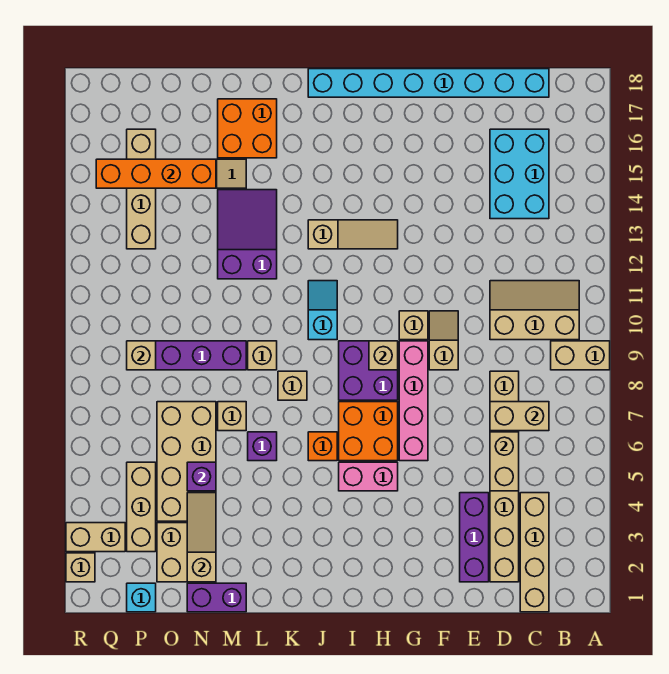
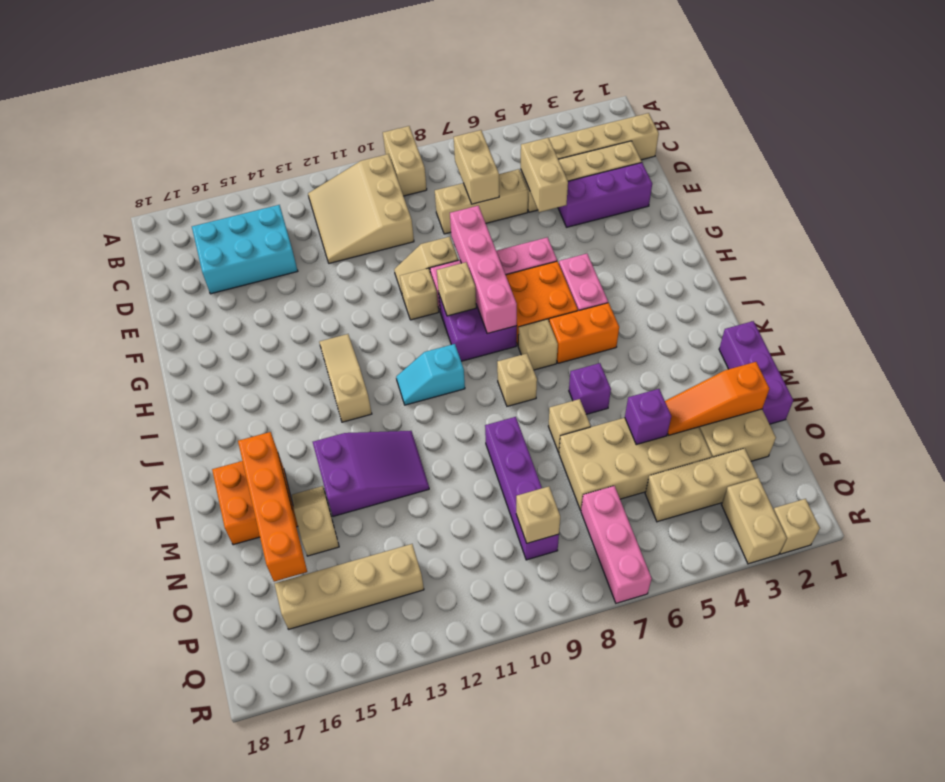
tan 2x3 slope [490,281,579,340] -> tan 3x3 slope [308,154,414,263]
cyan 1x8 brick [308,69,549,97] -> none
tan 1x2 brick [490,432,519,491] -> tan 1x2 brick turned to [521,138,568,212]
none -> pink 1x4 brick [450,206,517,334]
orange 1x1 brick [308,432,337,461] -> orange 1x2 brick [549,303,619,363]
tan 1x1 brick [248,341,277,370] -> tan 1x1 brick moved to [518,319,558,370]
purple 2x3 slope [218,190,277,279] -> purple 2x3 slope turned to [313,431,429,516]
purple 1x2 brick [187,583,246,612] -> purple 1x3 brick [719,321,793,424]
tan 1x3 slope [187,493,216,582] -> orange 1x3 slope [665,362,769,435]
orange 1x4 brick [96,159,216,188] -> orange 1x4 brick moved to [238,432,307,582]
cyan 1x1 brick [127,583,156,612] -> none
none -> pink 1x3 brick [581,486,652,603]

